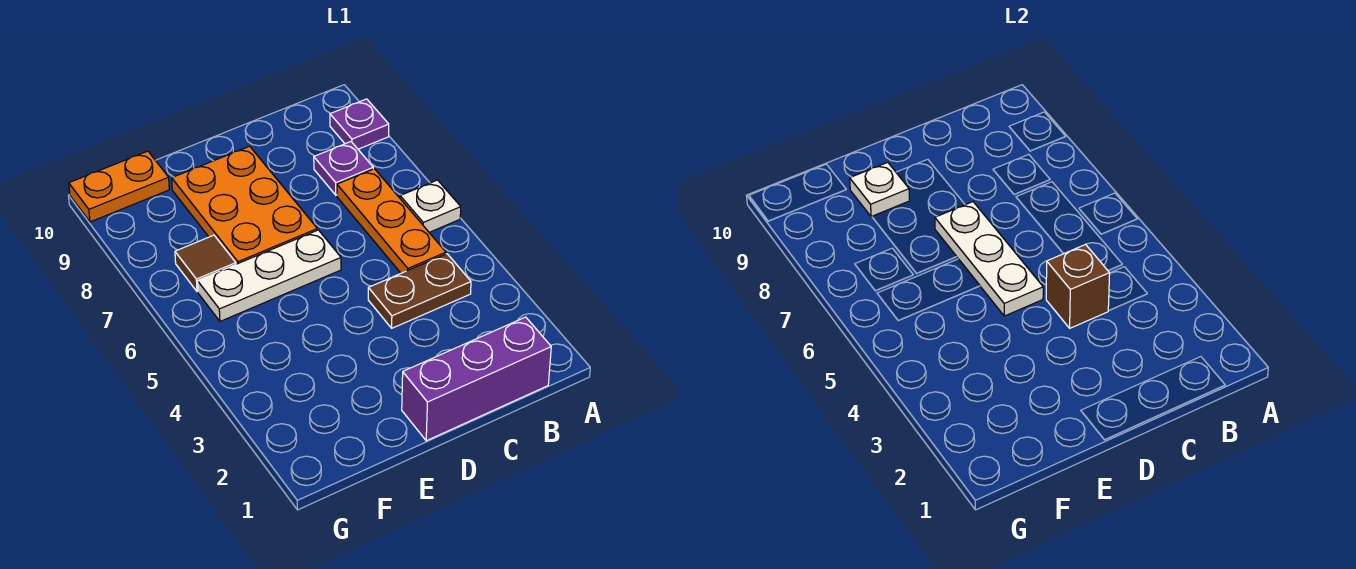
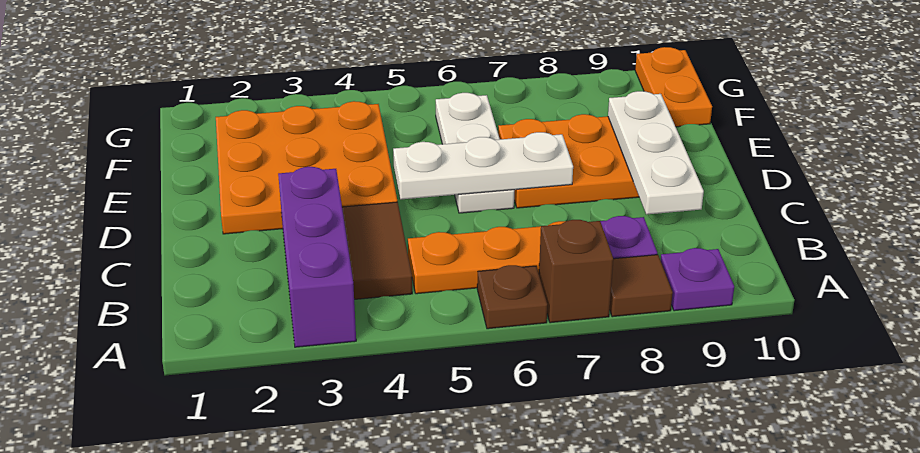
white 1x1 plate [400,180,461,232] -> brown 1x1 plate [477,265,547,329]
purple 1x3 brick [402,317,551,441] -> purple 1x3 brick moved to [278,167,356,347]
brown 1x2 plate [368,254,471,328] -> brown 1x2 tile [342,202,412,299]
brown 1x1 brick [1046,244,1110,328] -> brown 1x1 brick moved to [539,220,613,323]
none -> orange 3x3 plate [216,101,397,234]
white 1x1 plate [850,162,910,217] -> white 1x3 plate [608,91,704,215]
brown 1x1 tile [175,235,236,292] -> brown 1x1 tile moved to [610,255,673,317]

